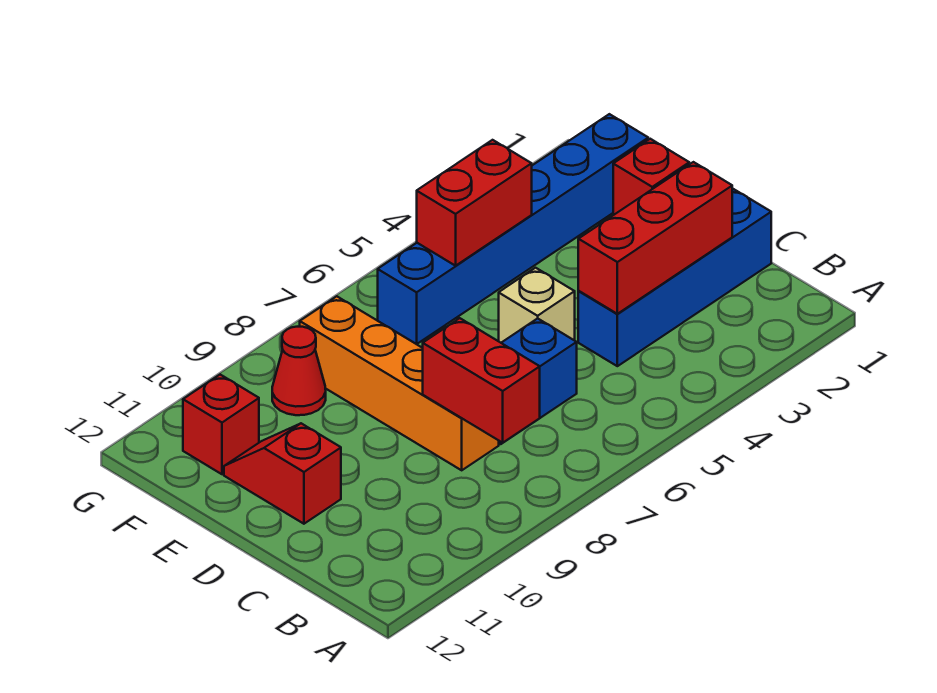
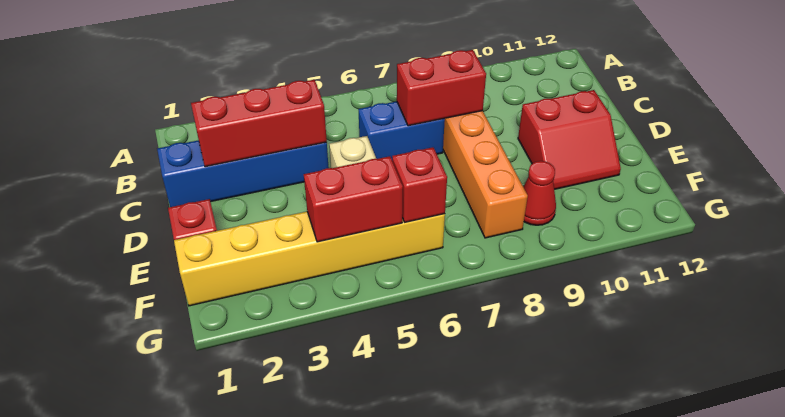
red 1x2 brick [423,318,540,443] -> red 1x2 brick turned to [397,50,486,126]
red 1x2 slope [224,423,341,524] -> red 2x2 slope [518,90,621,189]
blue 1x6 brick [378,114,648,344] -> yellow 1x6 brick [174,212,445,306]
red 1x1 brick [183,375,259,474] -> red 1x1 brick moved to [392,147,447,222]

